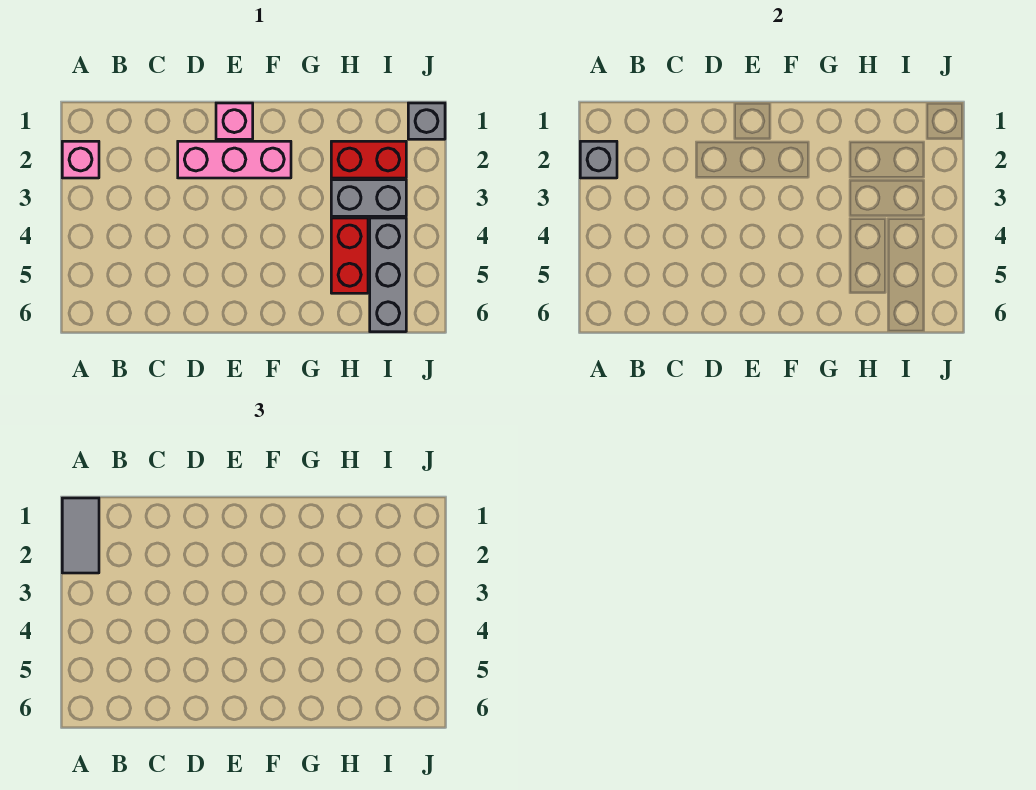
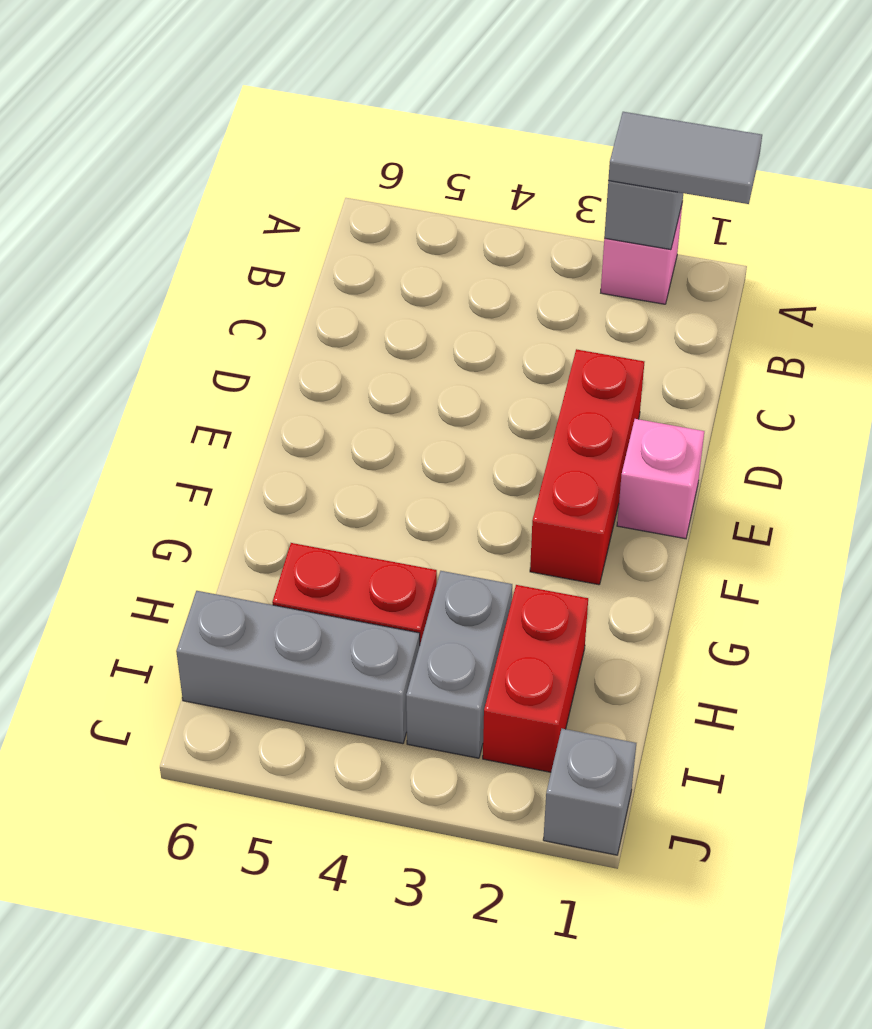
pink 1x3 brick [178,141,291,178] -> red 1x3 brick [530,349,644,585]

